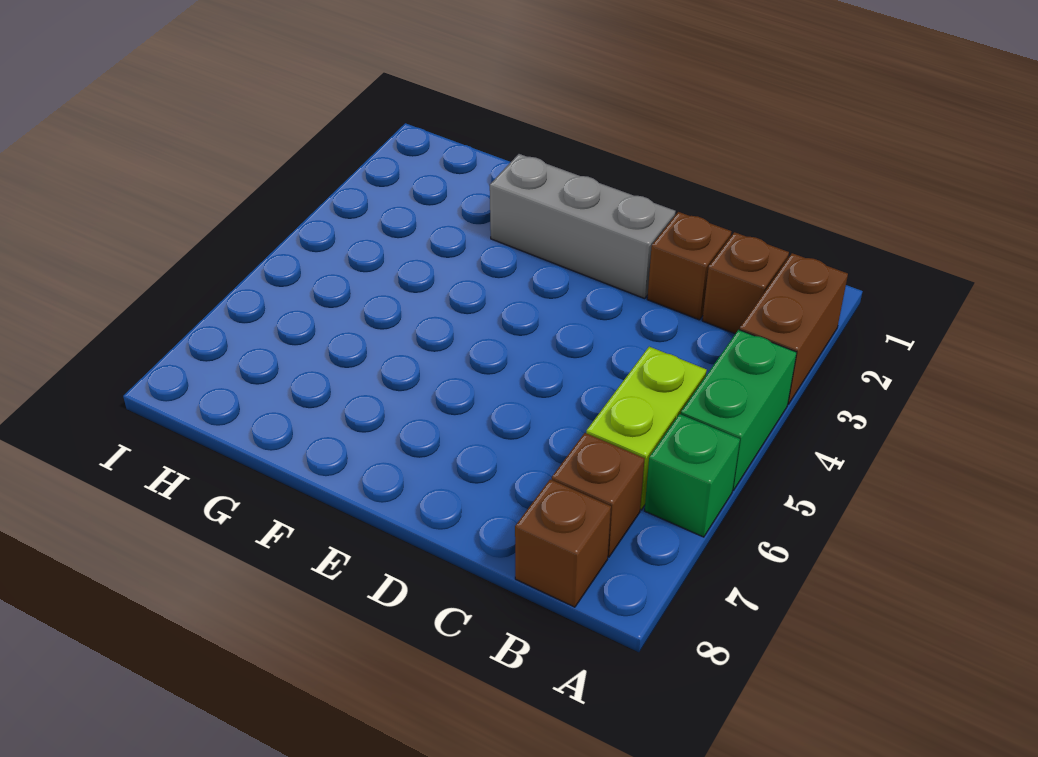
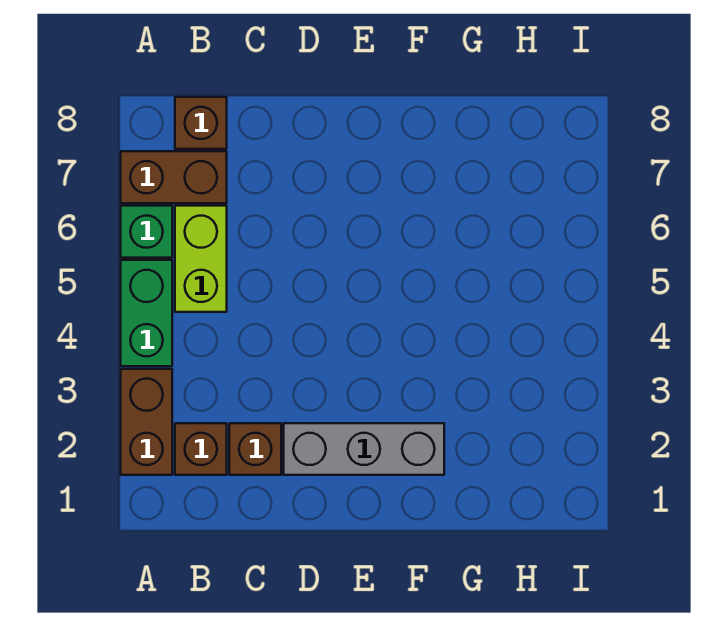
brown 1x1 brick [552,433,645,557] -> brown 1x2 brick [121,151,227,203]

